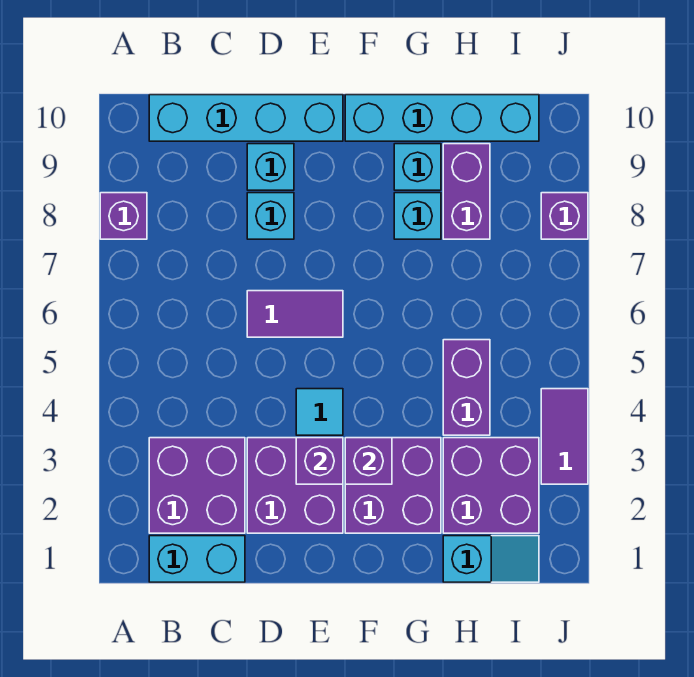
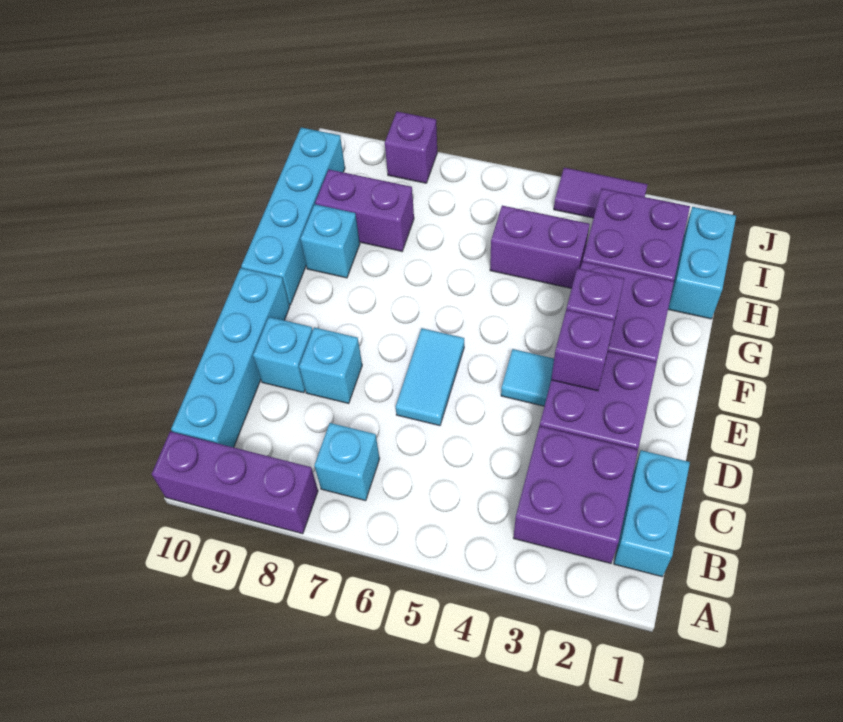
purple 1x1 brick [100,193,147,239] -> purple 1x3 brick [152,431,318,534]
purple 1x2 tile [247,291,343,337] -> cyan 1x2 tile [396,328,464,426]
cyan 1x1 brick [394,193,441,239] -> cyan 1x1 brick moved to [314,423,380,501]
cyan 1x2 slope [443,536,539,582] -> cyan 1x2 brick [668,207,736,319]

